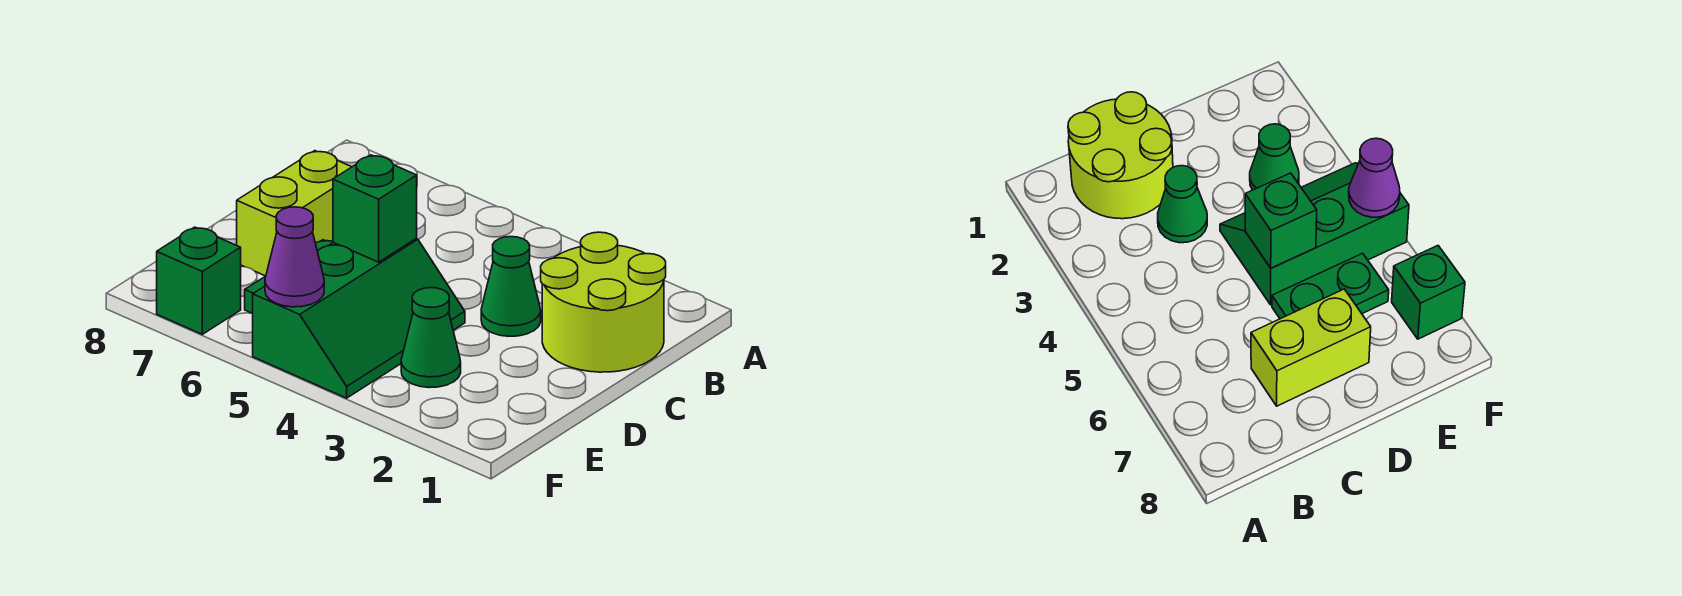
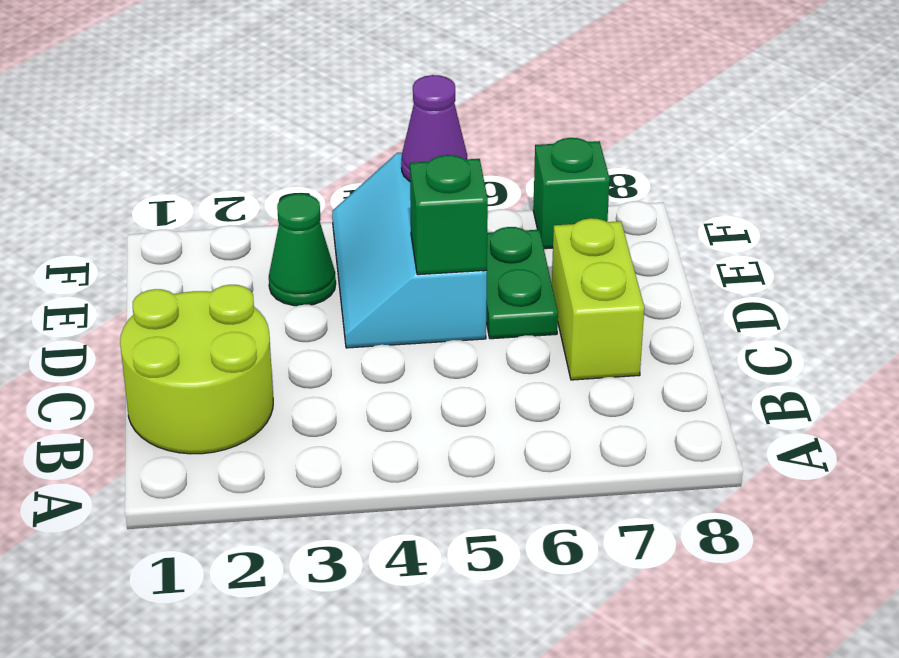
green 1x1 cone [481,237,541,336] -> none
green 2x3 slope [252,238,465,398] -> cyan 2x3 slope [332,153,487,348]

